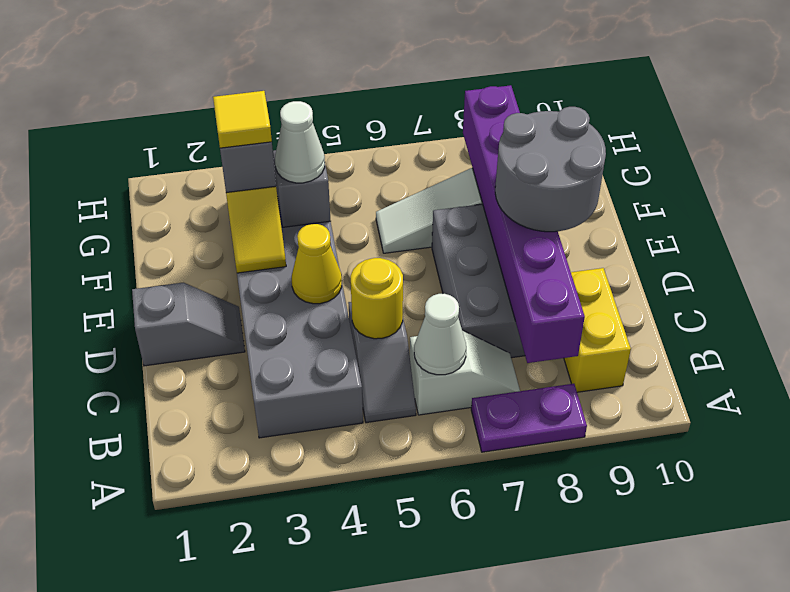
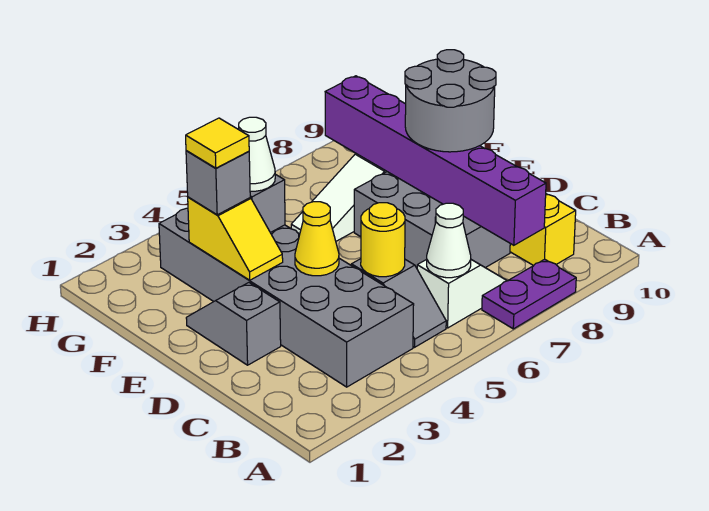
grey 1x2 slope [132,283,245,366] -> grey 1x2 slope turned to [186,283,281,365]

